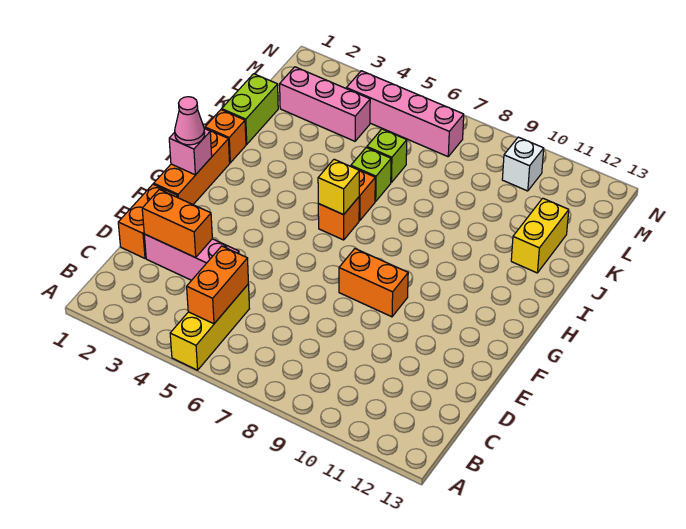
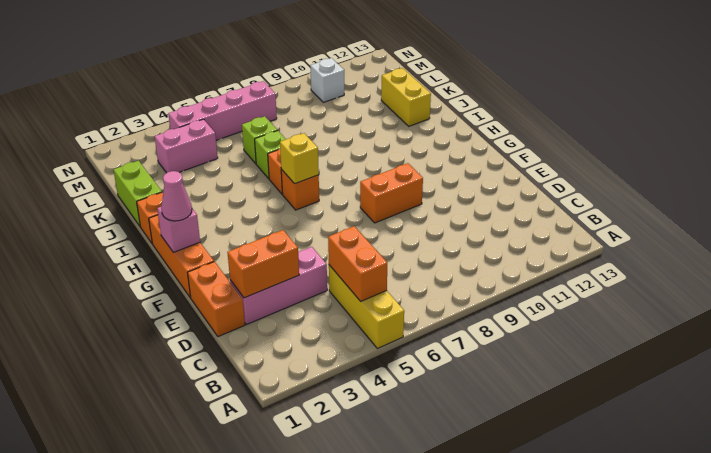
pink 1x3 brick [280,67,370,141] -> pink 1x2 brick [155,119,218,173]

